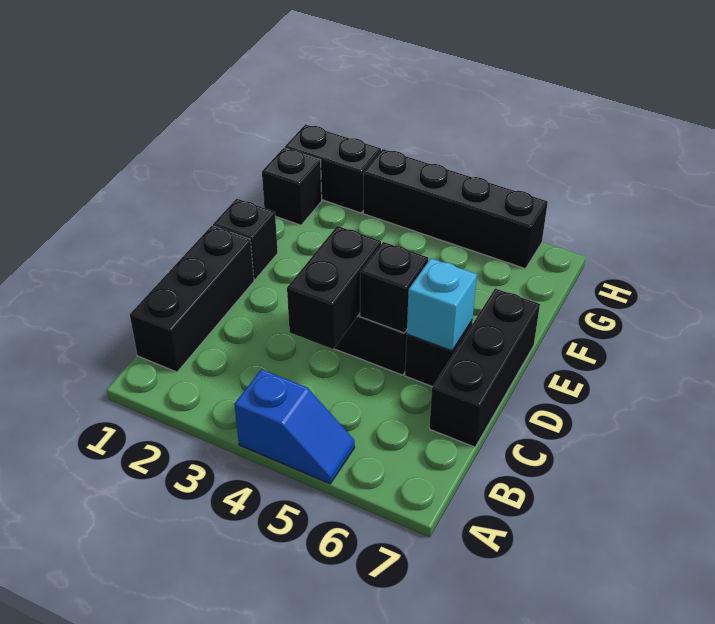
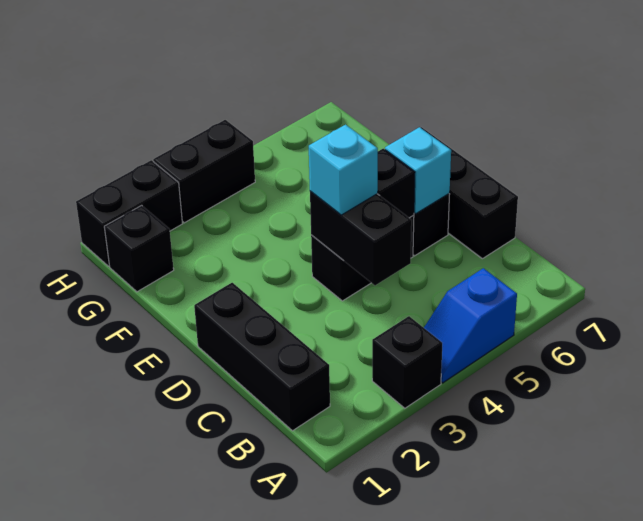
blue 1x2 slope [234,369,355,484] -> blue 1x2 slope turned to [424,268,517,383]
none -> cyan 1x1 brick [309,125,378,215]
black 1x1 brick [213,199,278,280] -> black 1x1 brick moved to [372,316,442,408]
black 1x4 brick [363,149,548,269] -> black 1x2 brick [153,120,255,223]

